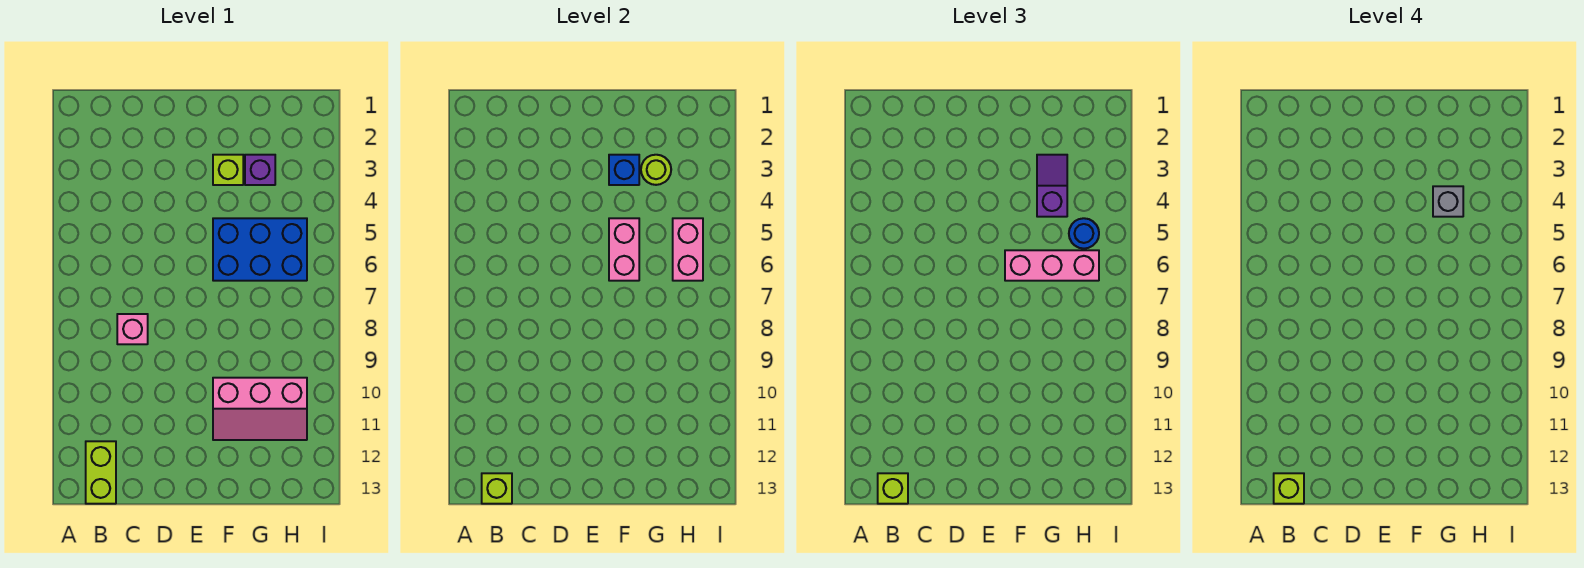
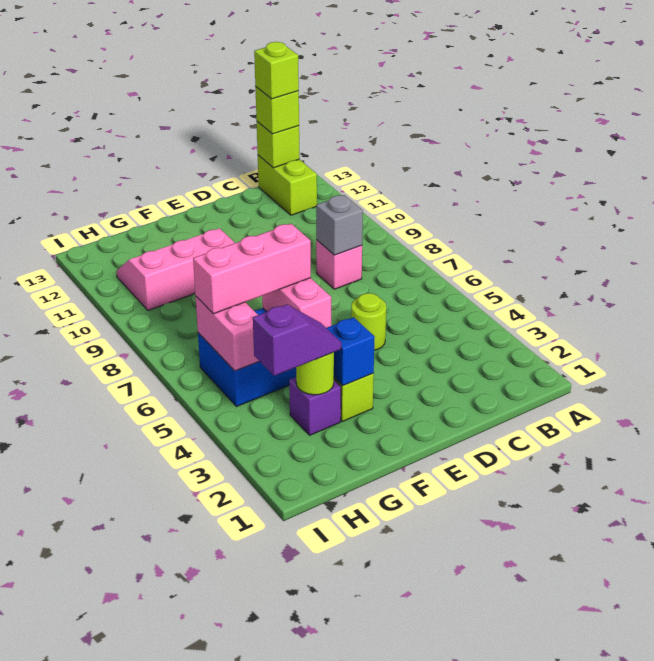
none -> lime 1x1 round brick [351,293,386,350]
purple 1x2 slope [1037,155,1067,217] -> purple 1x2 slope turned to [253,304,341,376]
grey 1x1 brick [1433,186,1463,217] -> grey 1x1 brick moved to [316,195,363,255]
blue 1x1 round brick [1069,218,1099,249] -> none

